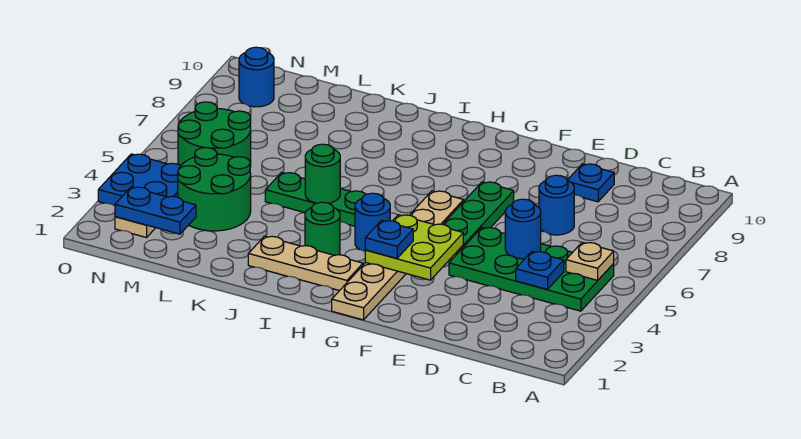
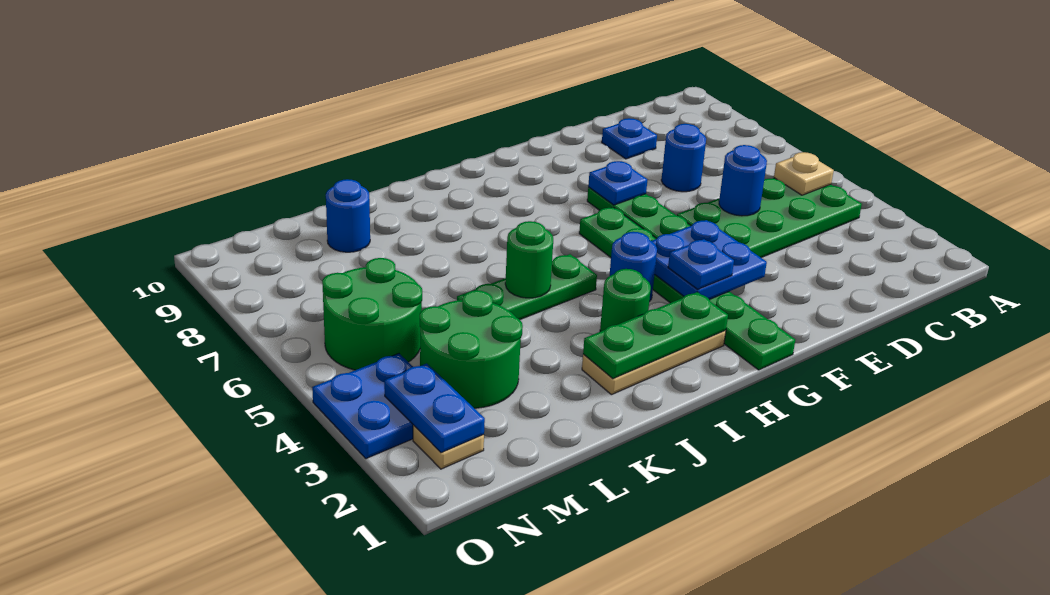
blue 1x1 plate [516,252,564,289] -> blue 1x1 plate moved to [588,161,647,205]
lime 2x2 plate [365,215,463,280] -> blue 2x2 plate [652,220,767,300]
tan 1x6 plate [332,191,464,320] -> green 1x6 plate [579,207,795,370]
none -> green 1x3 plate [583,292,728,379]
blue 1x2 plate [115,187,196,234] -> blue 1x2 plate turned to [384,363,485,453]
blue 1x1 round brick [239,47,274,107] -> blue 1x1 round brick moved to [326,179,370,252]

